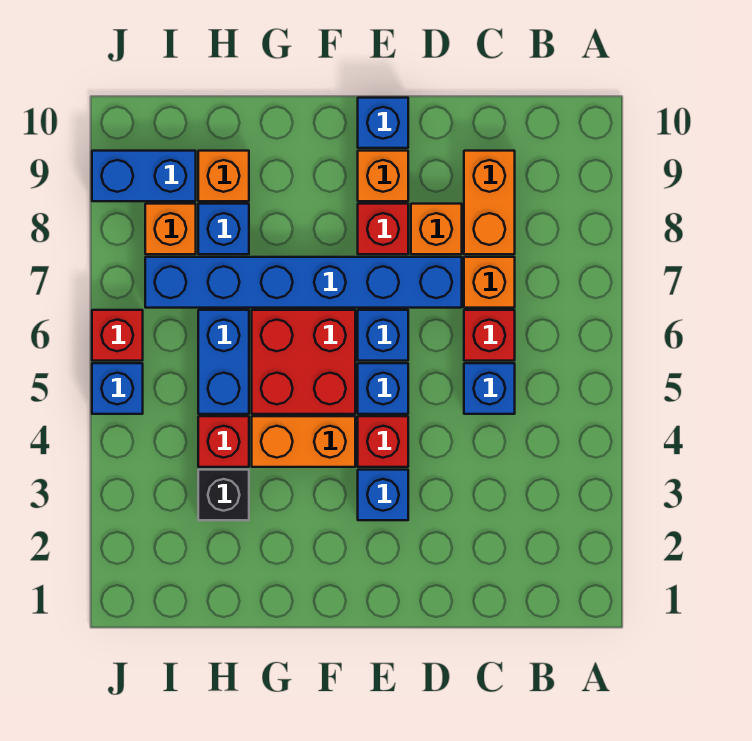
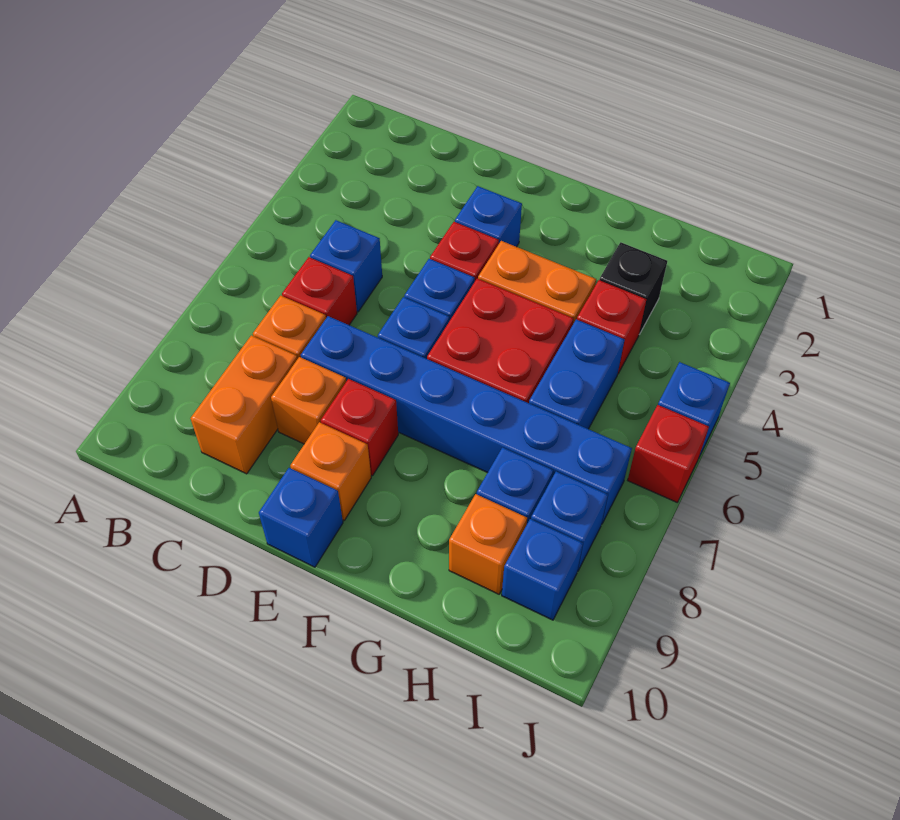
orange 1x1 brick [145,204,196,254] -> blue 1x1 brick [531,472,608,570]
blue 1x2 brick [92,151,196,201] -> blue 1x1 brick [502,519,583,620]

